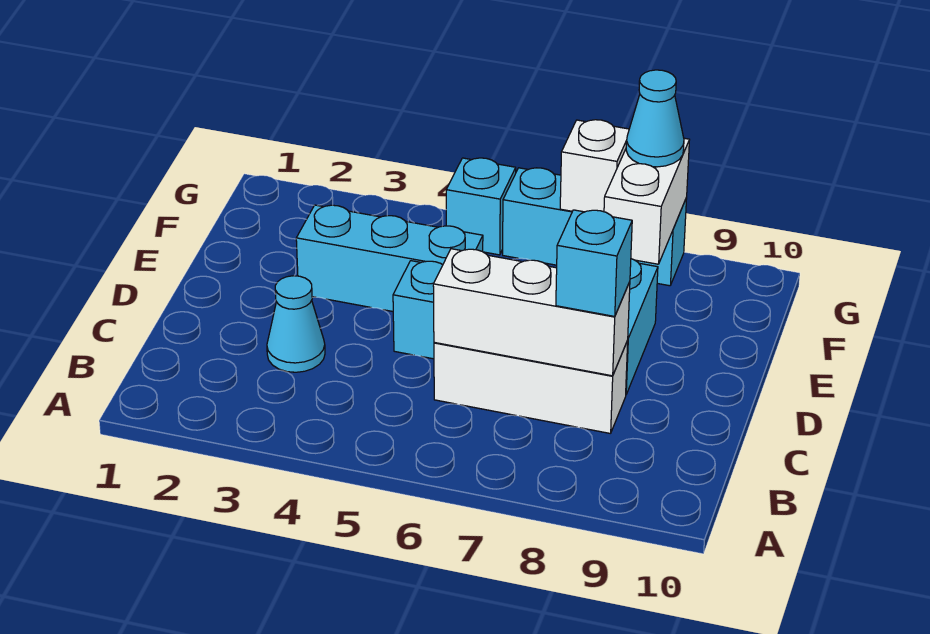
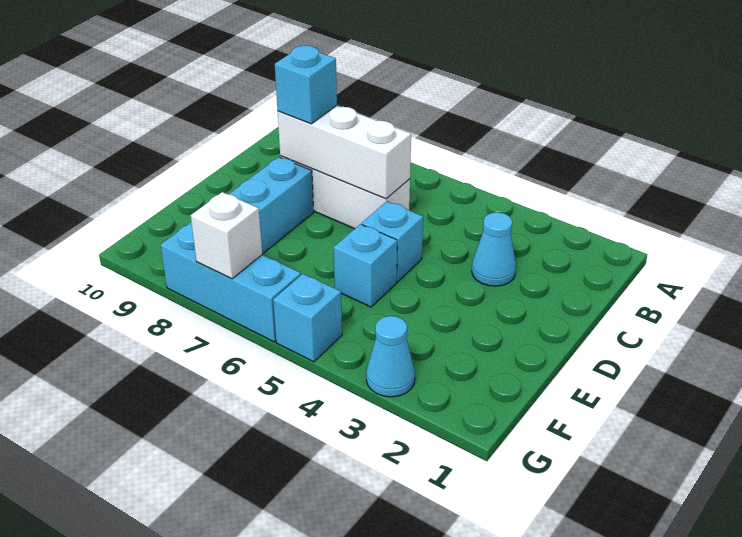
cyan 1x3 brick [296,205,483,311] -> cyan 1x1 brick [334,224,397,307]
white 1x2 brick [604,138,689,264] -> none
cyan 1x1 cone [626,70,684,167] -> cyan 1x1 cone moved to [366,316,415,397]

